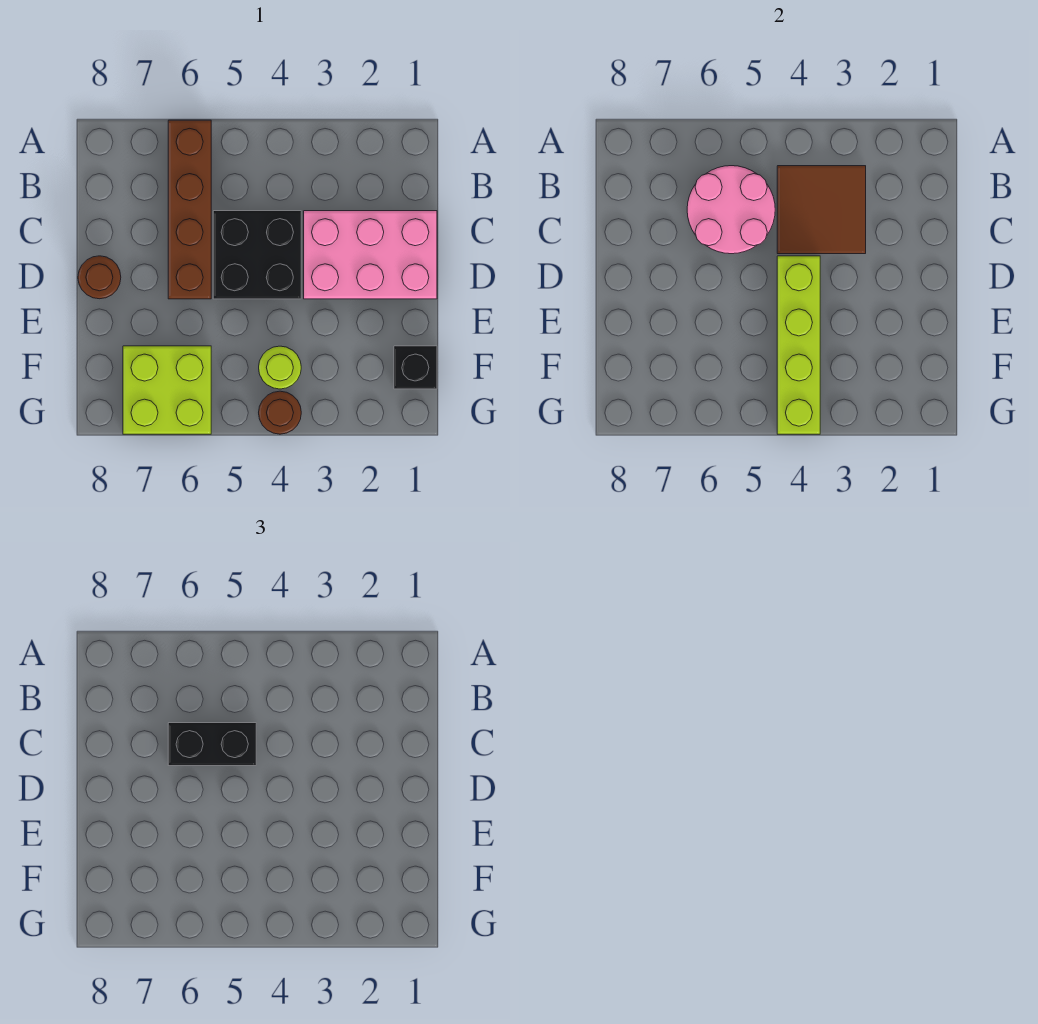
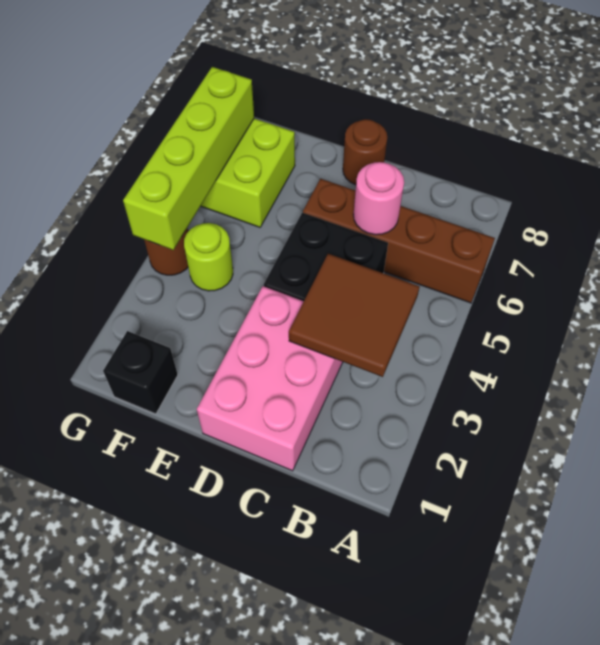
pink 2x2 round brick [687,166,775,254] -> pink 1x1 round brick [353,162,404,235]
black 1x2 brick [168,723,256,766] -> none
lime 1x4 brick [777,256,820,434] -> lime 1x4 brick turned to [123,67,254,250]

